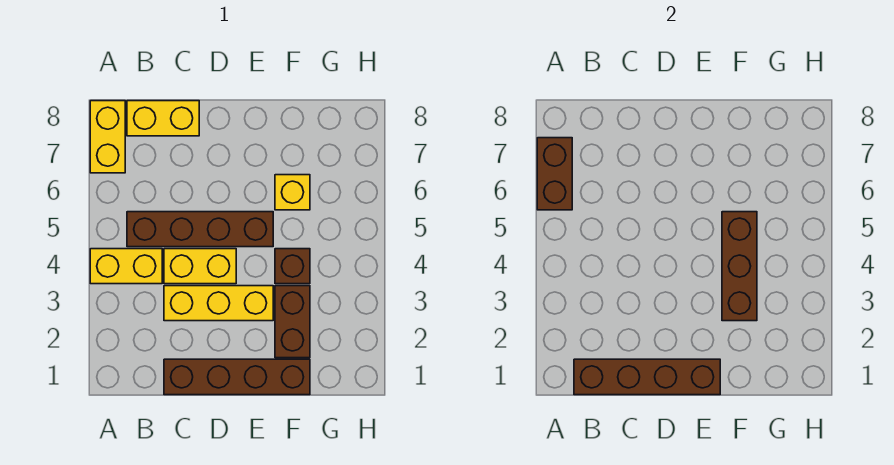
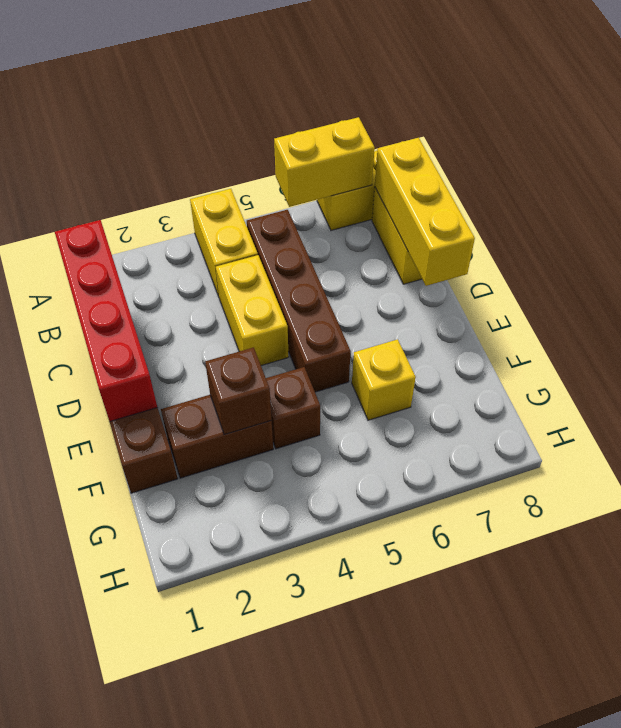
brown 1x2 brick [537,138,572,210] -> yellow 1x2 brick [274,117,375,207]
brown 1x4 brick [574,359,720,395] -> red 1x4 brick [55,220,157,422]
yellow 1x3 brick [164,286,273,321] -> yellow 1x3 brick moved to [375,138,475,286]
brown 1x3 brick [722,212,757,321] -> brown 1x1 brick [205,347,272,435]

